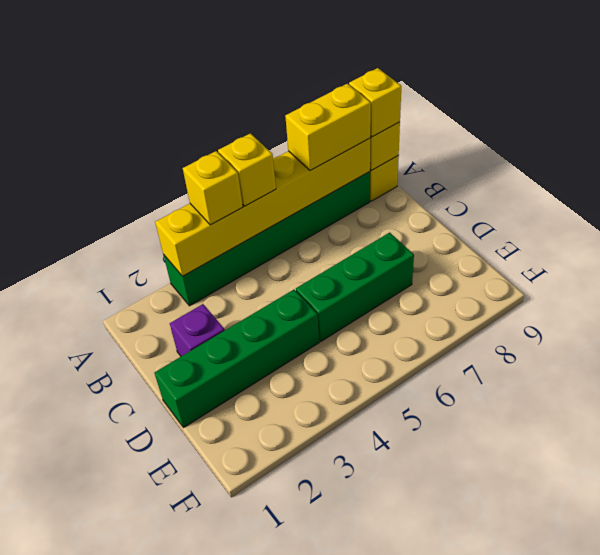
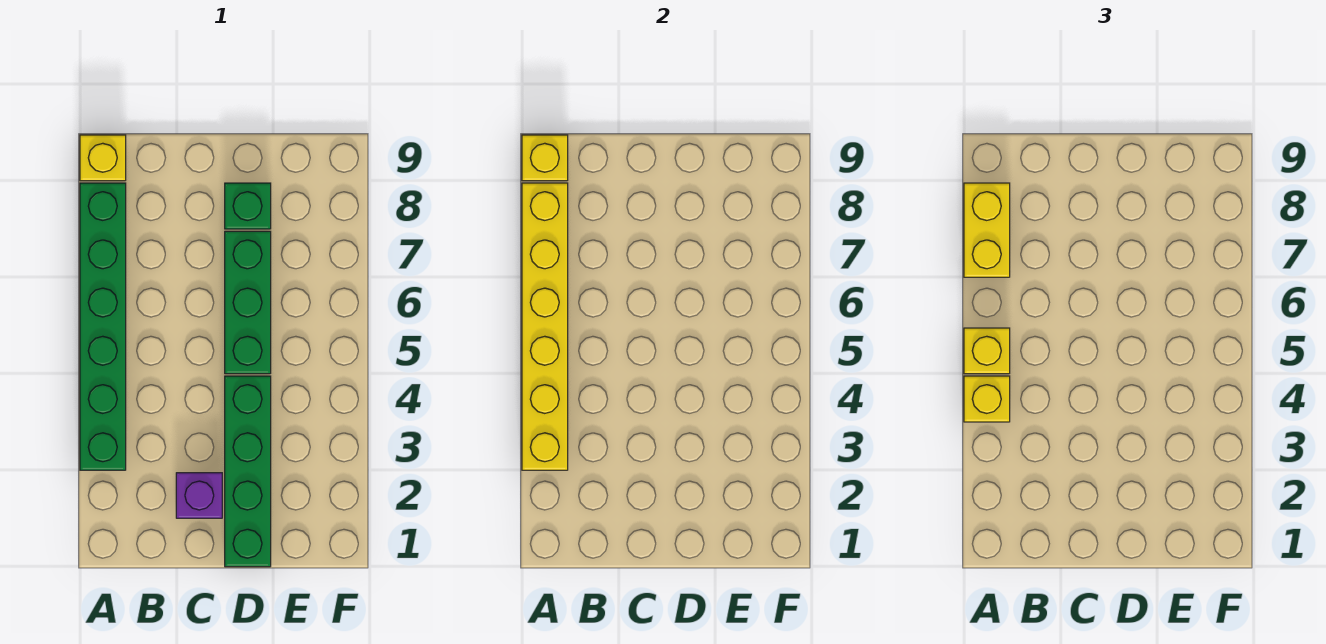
yellow 1x1 brick [349,68,401,137] -> none
none -> green 1x1 brick [225,183,271,229]

